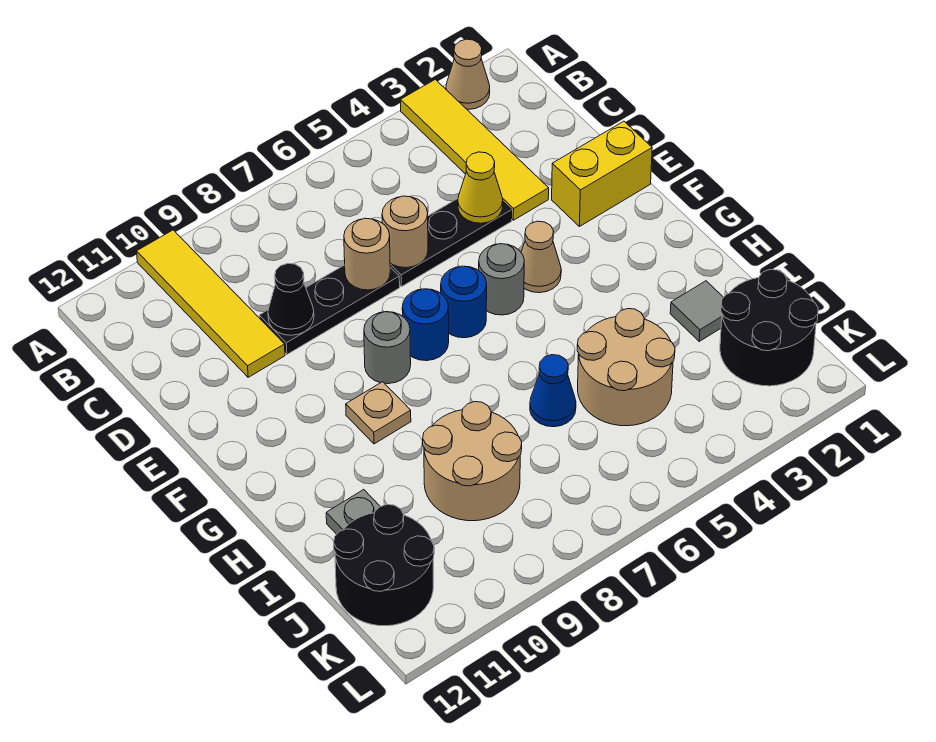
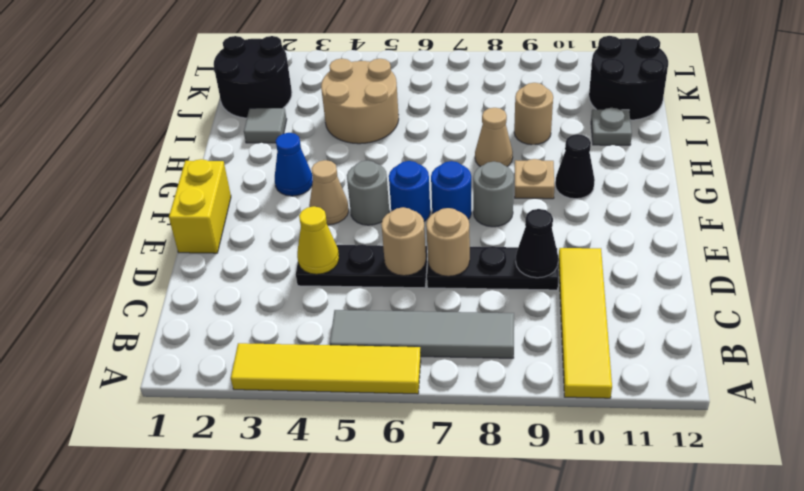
tan 1x1 cone [446,39,490,109] -> tan 1x1 cone moved to [475,108,513,167]
yellow 1x4 tile [400,79,549,220] -> yellow 1x4 tile turned to [231,343,421,394]
none -> grey 1x4 tile [330,310,514,358]
yellow 1x2 brick [552,121,652,227] -> yellow 1x2 brick turned to [169,159,231,253]
none -> black 1x1 cone [555,134,595,199]
blue 1x1 cone [530,355,576,427] -> blue 1x1 cone moved to [275,133,313,196]
tan 2x2 round brick [423,402,522,521] -> tan 1x1 round brick [514,83,553,145]

